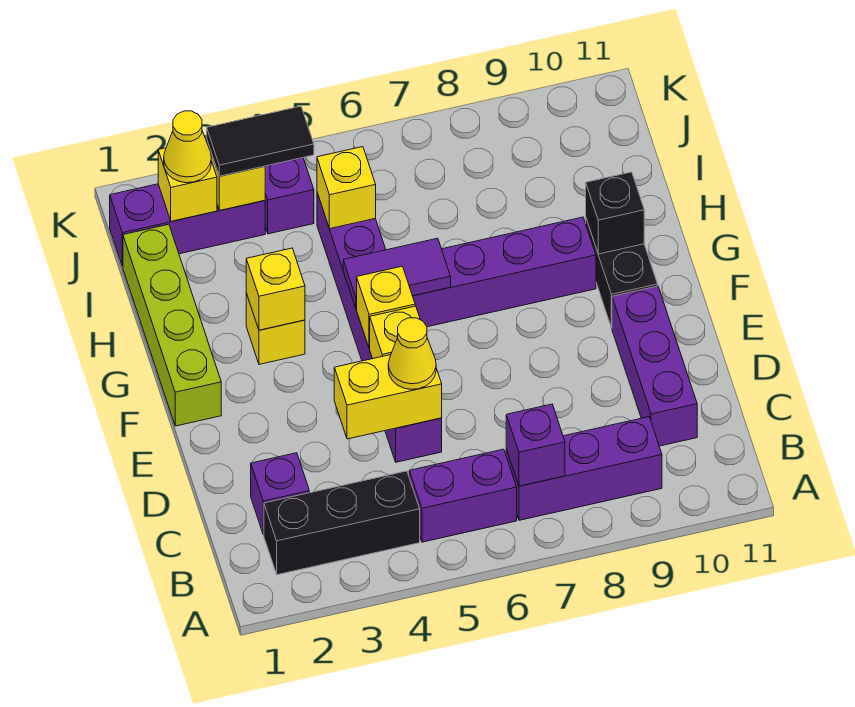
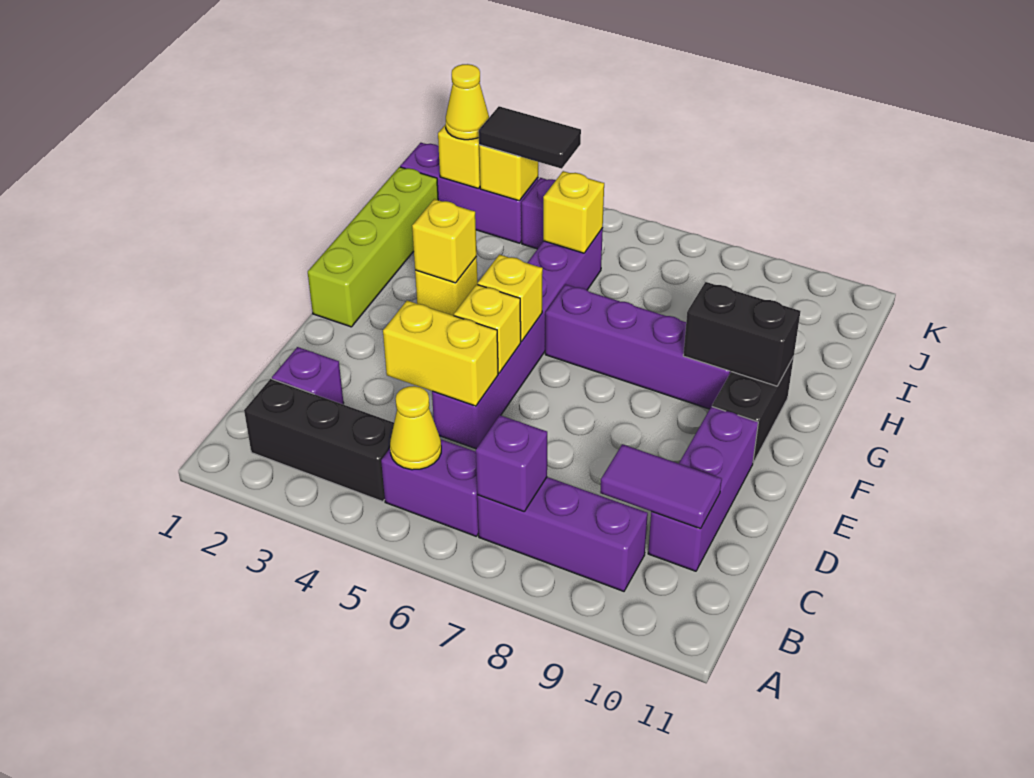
yellow 1x1 cone [388,318,436,389] -> yellow 1x1 cone moved to [390,386,441,470]
purple 1x2 tile [343,238,451,308] -> purple 1x2 tile moved to [600,444,722,529]
black 1x1 brick [586,172,644,254] -> black 1x2 brick [683,282,800,386]

